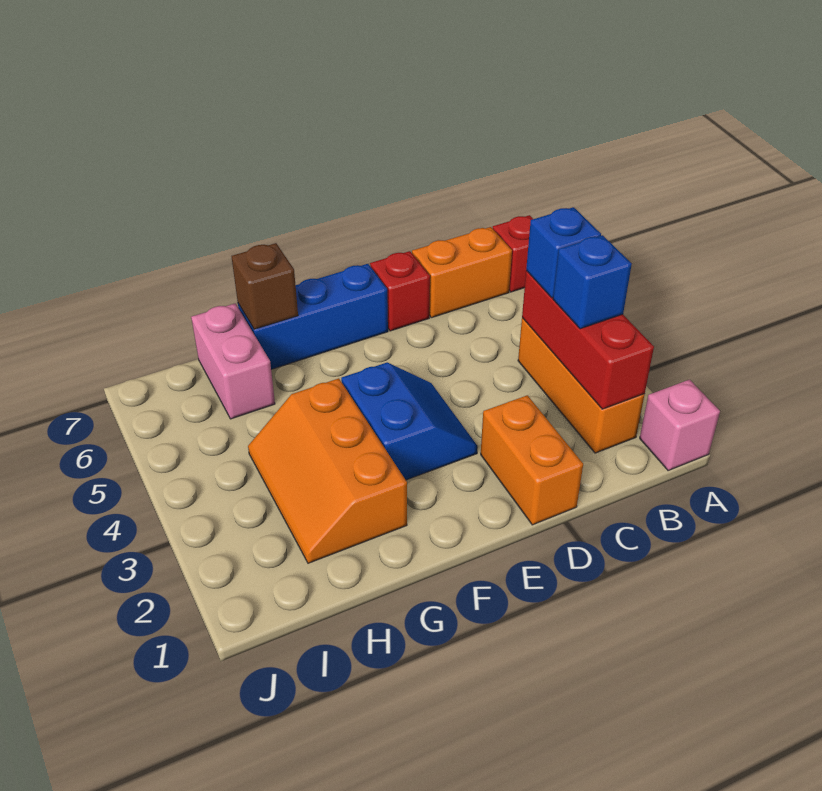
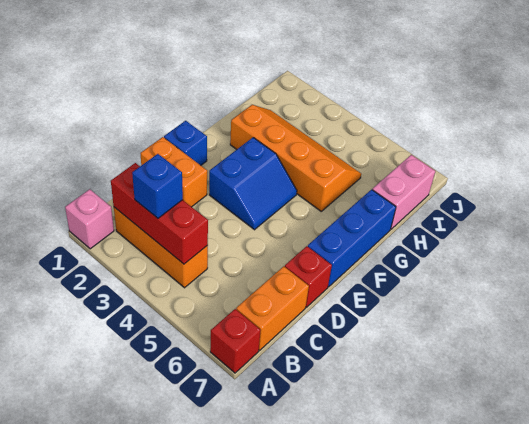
blue 1x1 brick [526,207,601,298] -> blue 1x1 brick moved to [164,121,207,165]
blue 2x2 slope [341,363,478,480] -> blue 2x2 slope turned to [209,138,297,230]
orange 2x3 slope [248,378,407,563] -> orange 2x4 slope [230,105,361,211]
brown 1x1 brick [232,243,298,329] -> none
pink 1x2 brick [191,304,275,419] -> pink 1x2 brick turned to [372,155,435,229]

